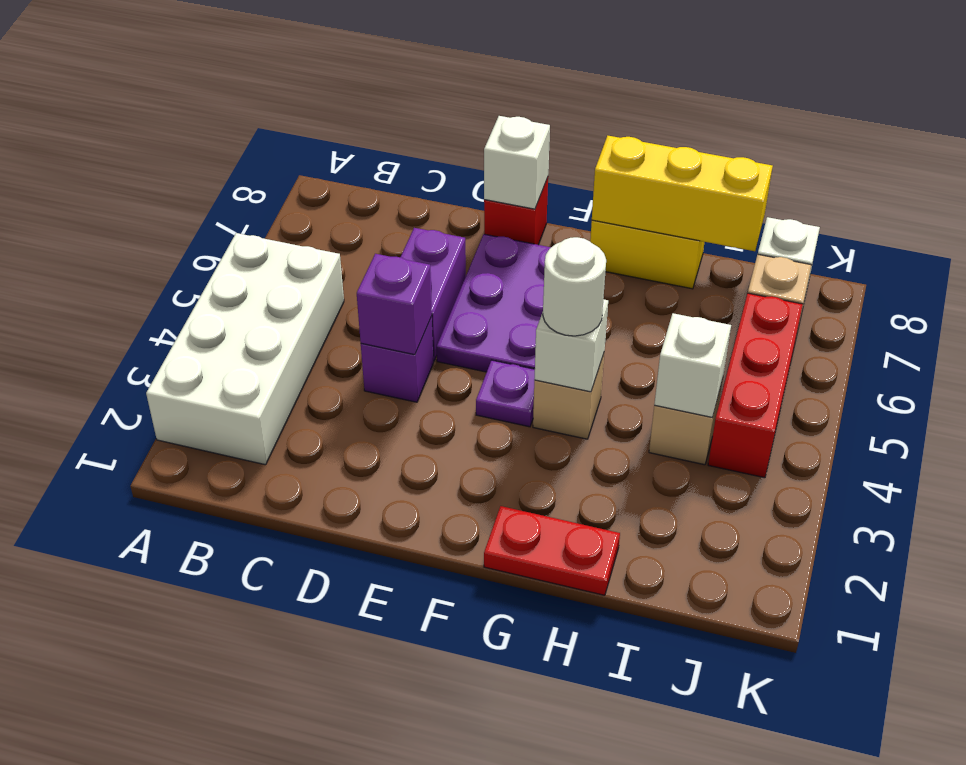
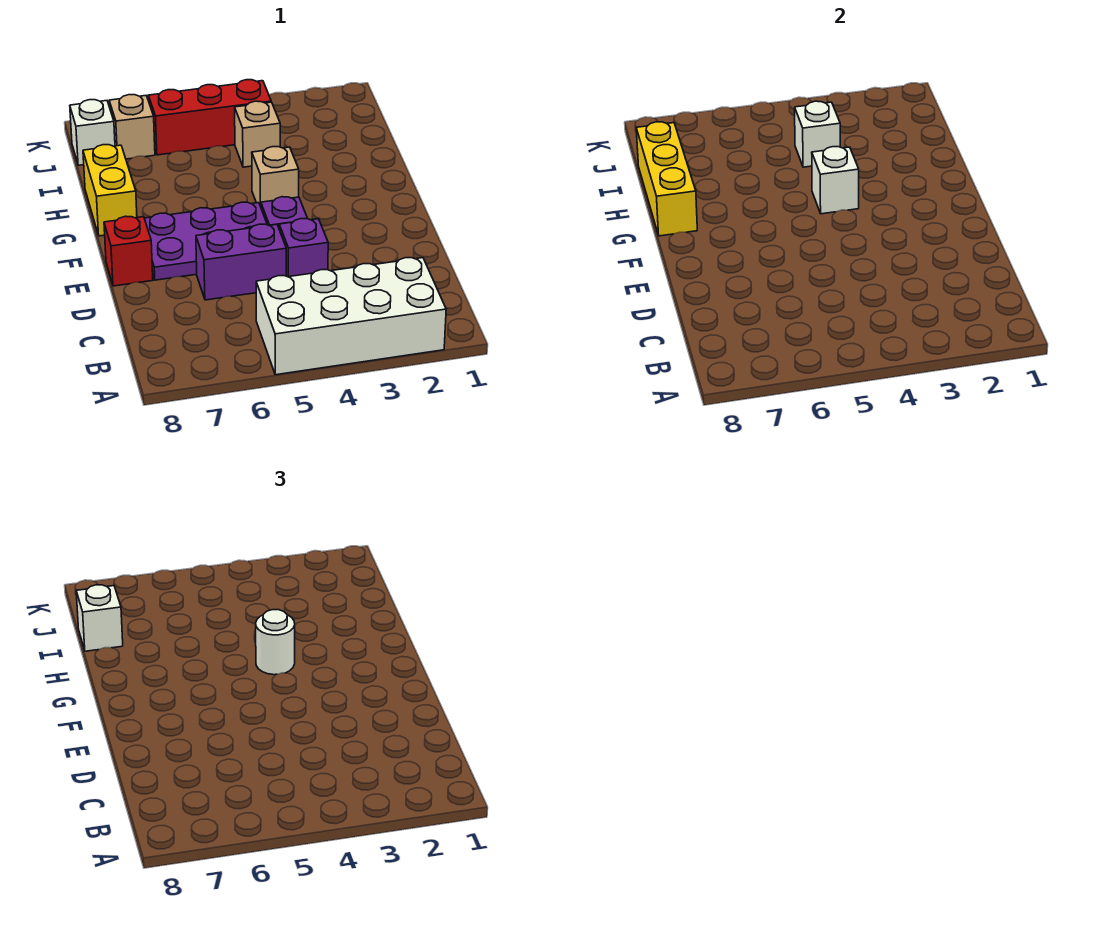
purple 1x1 brick [357,254,432,355] -> none
white 1x1 brick [484,116,550,209] -> white 1x1 brick moved to [76,585,123,651]
red 1x2 plate [484,506,620,595] -> none

